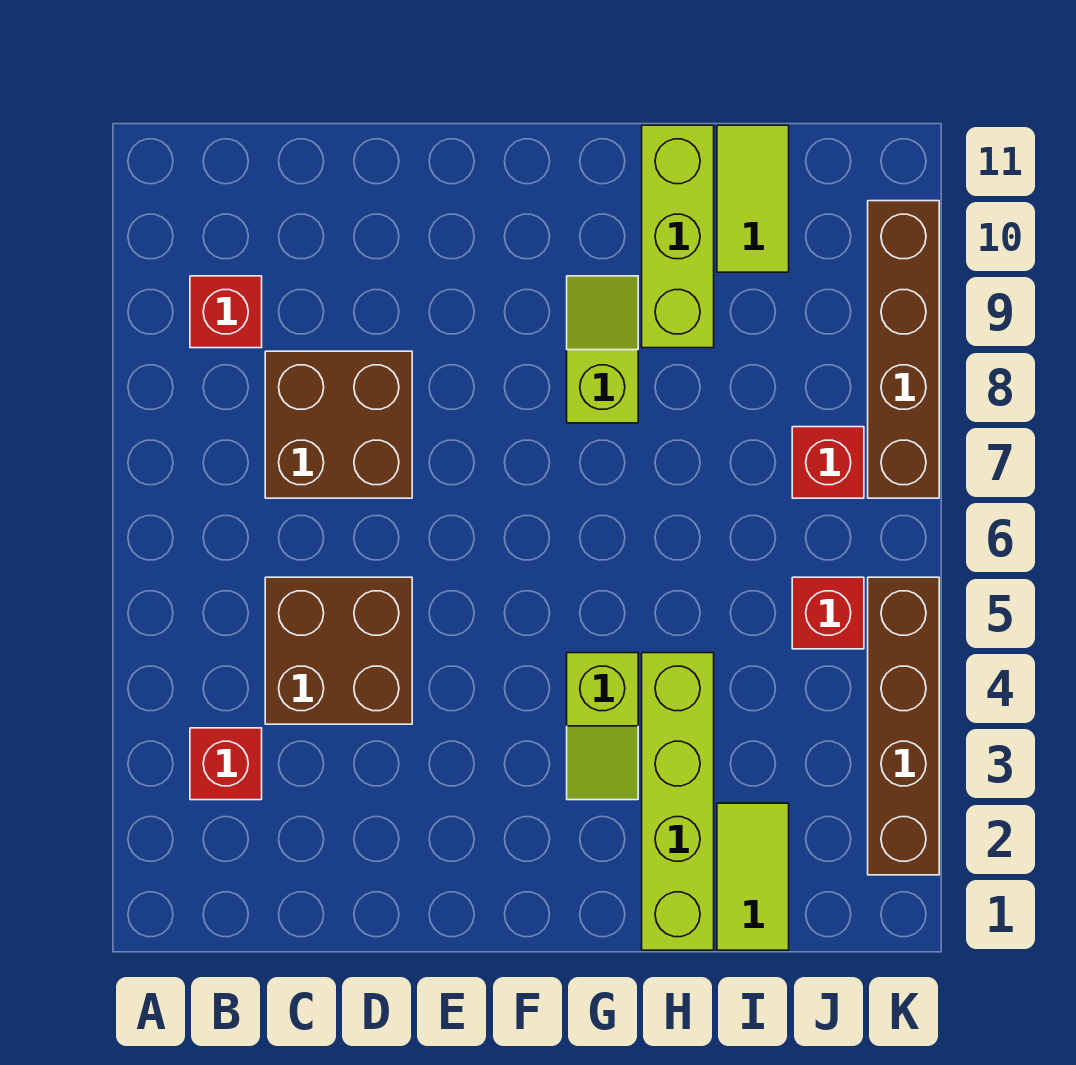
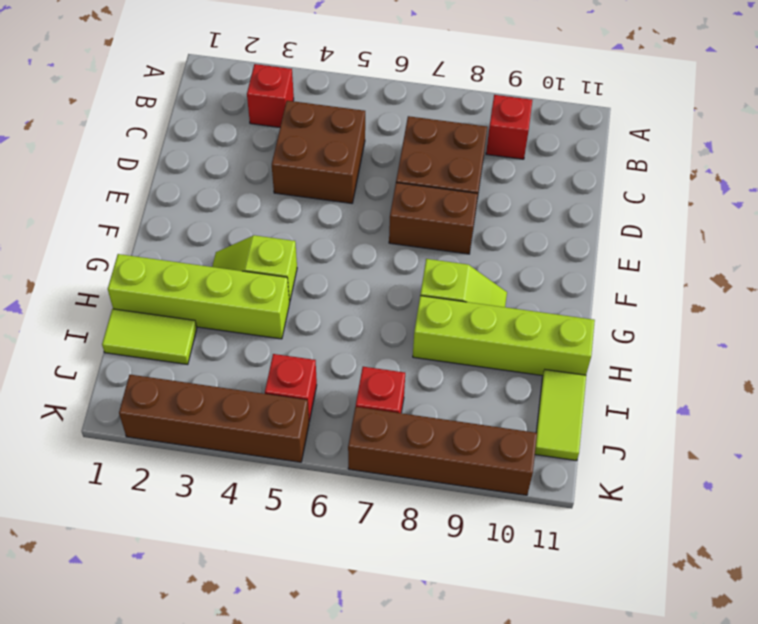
none -> brown 1x2 brick [389,183,478,254]
lime 1x3 brick [642,125,714,348] -> lime 1x4 brick [413,296,595,376]
lime 1x2 tile [717,125,789,272] -> lime 1x2 tile turned to [535,370,586,461]

